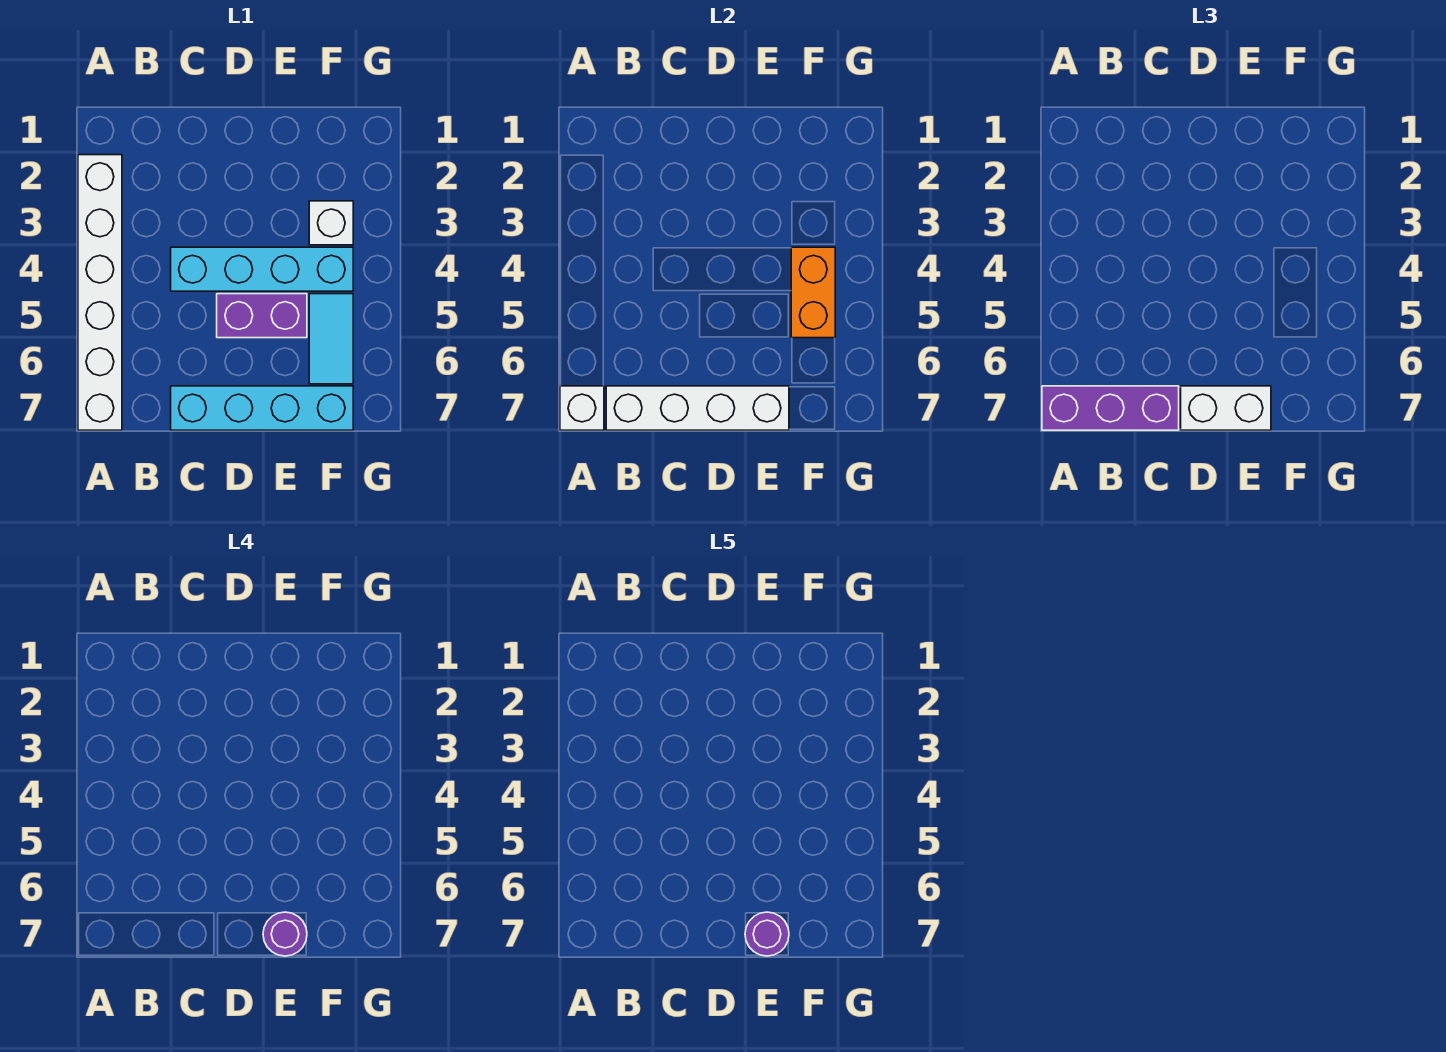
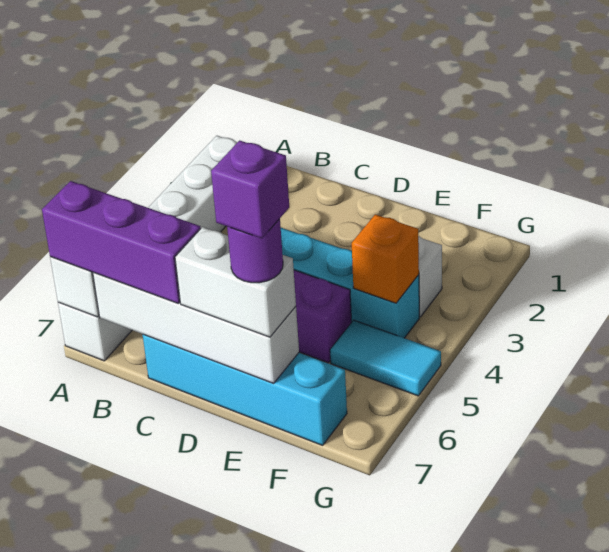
purple 1x1 round brick [745,912,789,956] -> purple 1x1 brick [211,140,289,238]
orange 1x2 brick [791,247,835,338] -> orange 1x1 brick [352,214,419,303]
cyan 1x2 tile [309,294,353,384] -> cyan 1x2 tile turned to [330,320,441,396]

